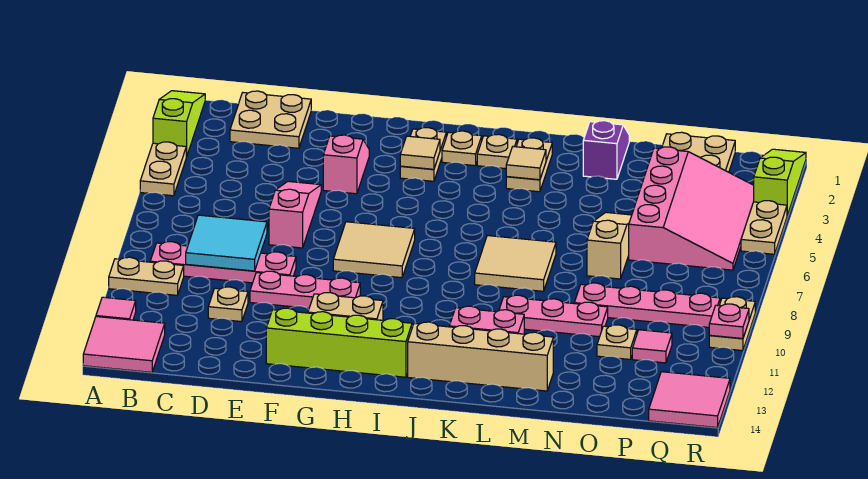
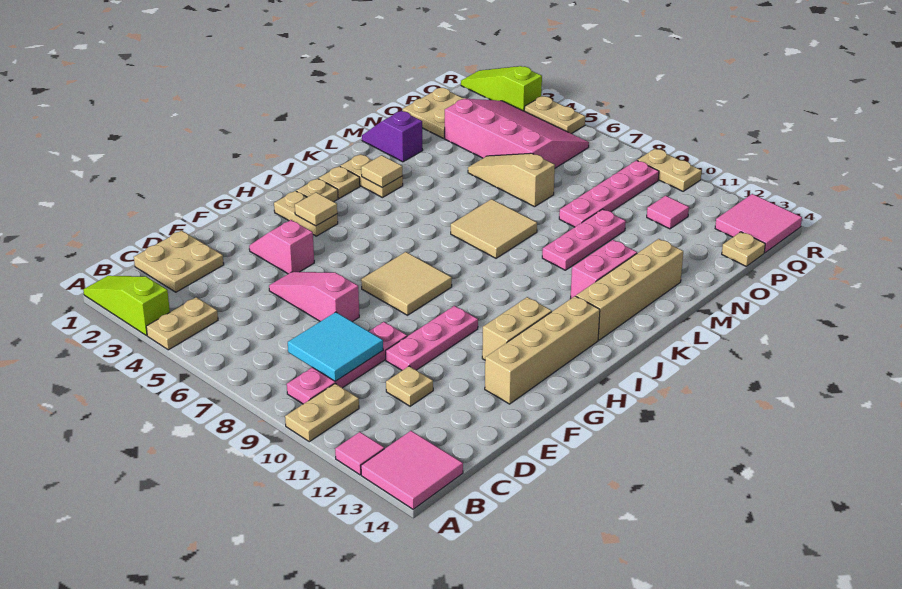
tan 1x2 plate [140,142,186,196] -> tan 1x2 plate turned to [146,297,218,350]
lime 1x4 brick [266,308,412,377] -> tan 1x4 brick [485,296,600,404]
tan 1x1 plate [597,325,637,359] -> tan 1x1 plate moved to [722,232,765,266]
pink 1x1 plate [709,304,749,339] -> none

